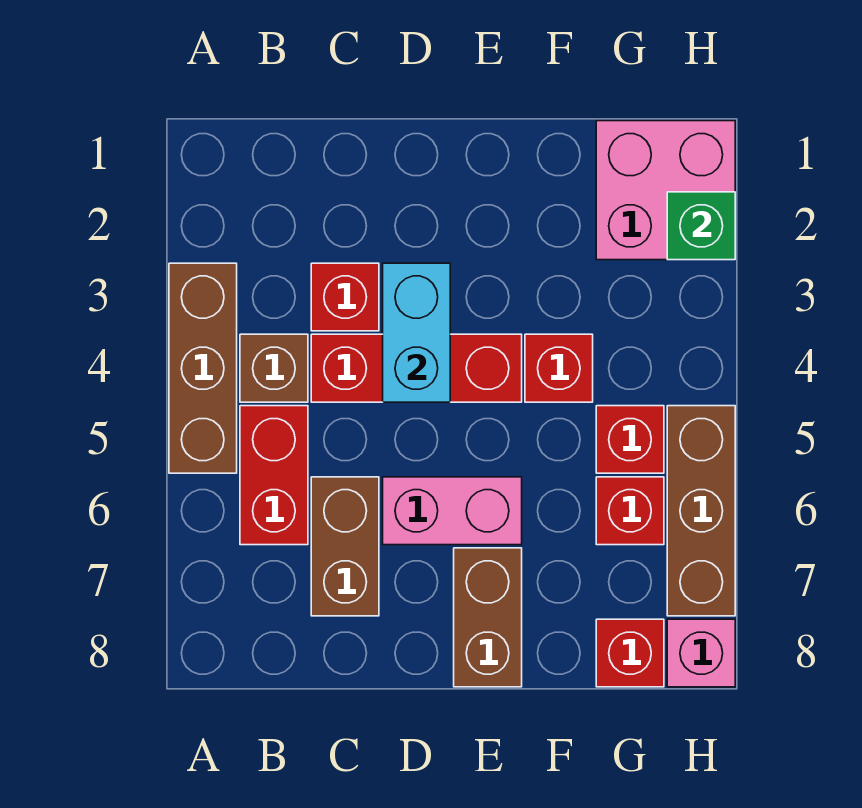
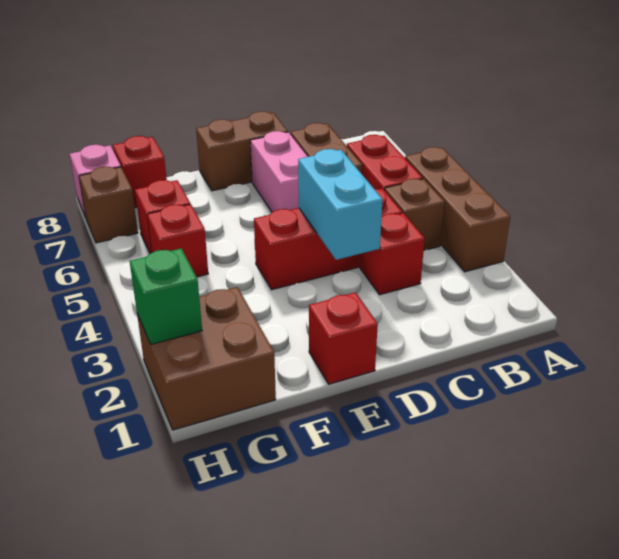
pink 1x2 brick [383,477,522,545] -> pink 1x2 brick turned to [250,131,308,212]
brown 1x2 brick [454,548,522,687] -> brown 1x2 brick turned to [196,111,288,191]
red 1x1 brick [525,334,593,402] -> red 1x1 brick moved to [309,293,378,384]
pink 2x2 brick [596,121,735,260] -> brown 2x2 brick [137,287,276,430]
brown 1x3 brick [667,406,735,616] -> brown 1x1 brick [79,167,138,243]

